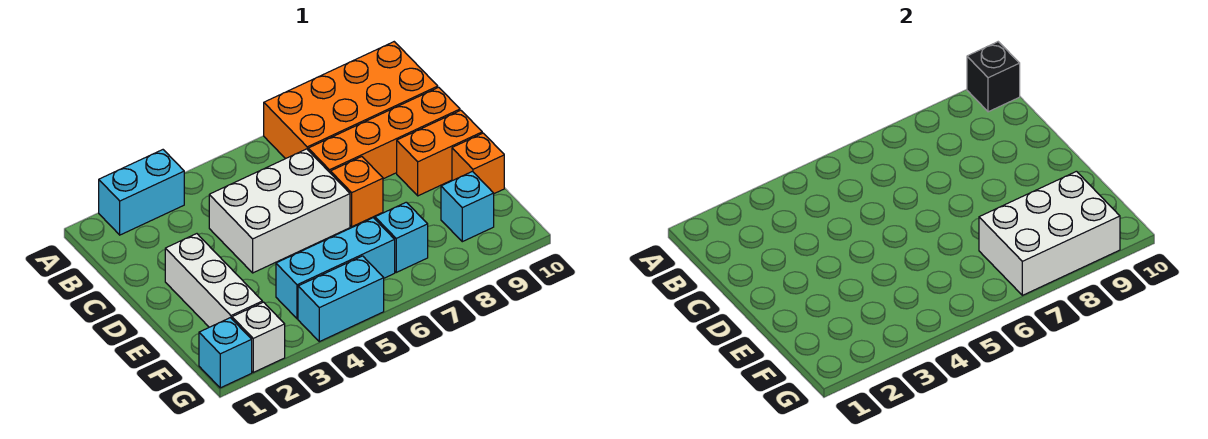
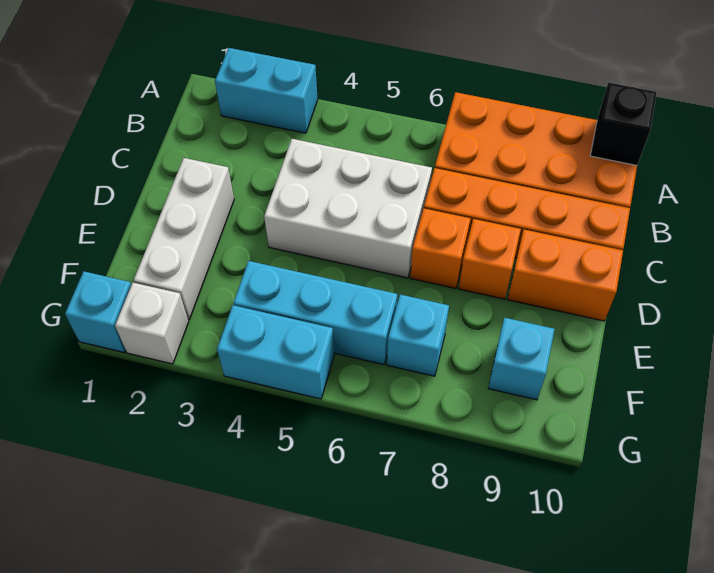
orange 1x1 brick [452,133,504,194] -> orange 1x1 brick moved to [459,219,521,299]
white 2x3 brick [979,171,1120,295] -> none

